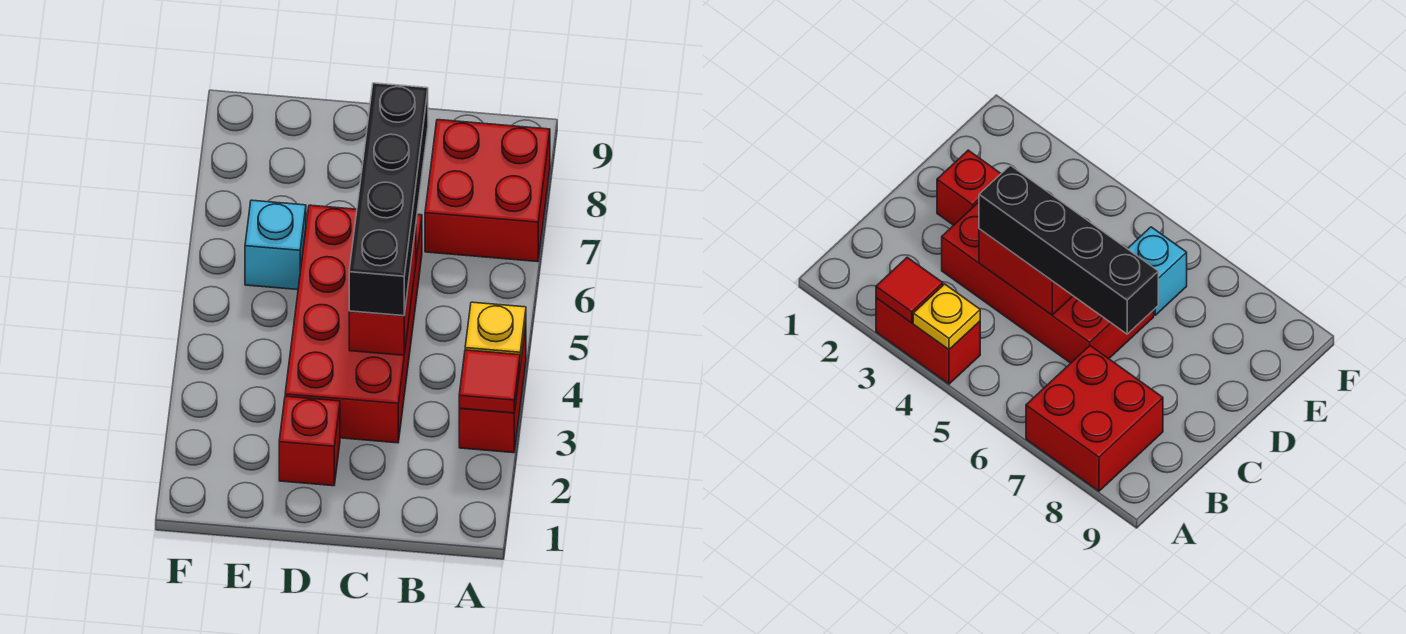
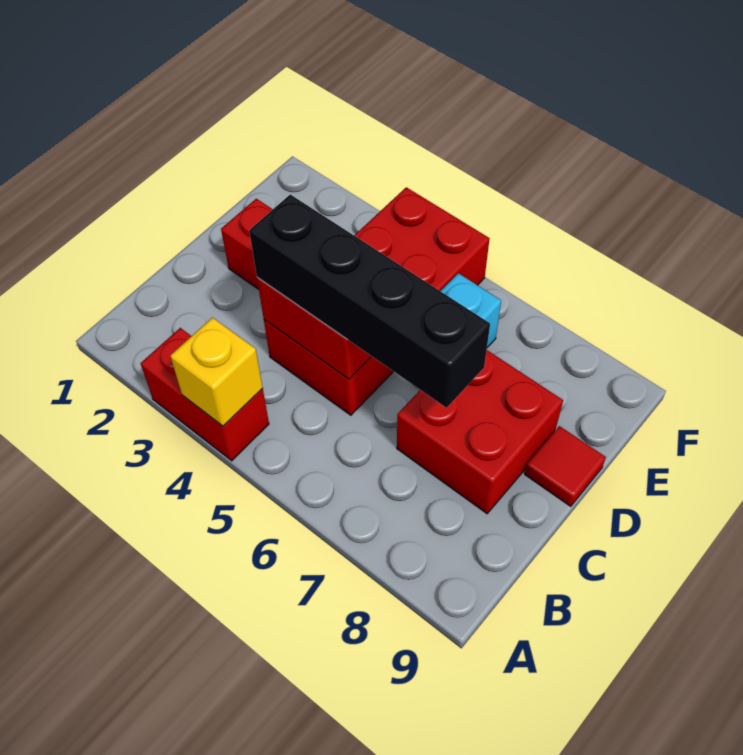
red 1x1 tile [459,350,520,413] -> red 1x1 tile moved to [525,426,606,506]
yellow 1x1 plate [465,302,526,365] -> yellow 1x1 brick [170,318,263,426]
red 2x2 brick [425,120,550,262] -> red 2x2 brick moved to [397,350,563,514]
red 2x4 brick [285,205,422,443] -> red 2x4 brick turned to [264,187,490,415]

